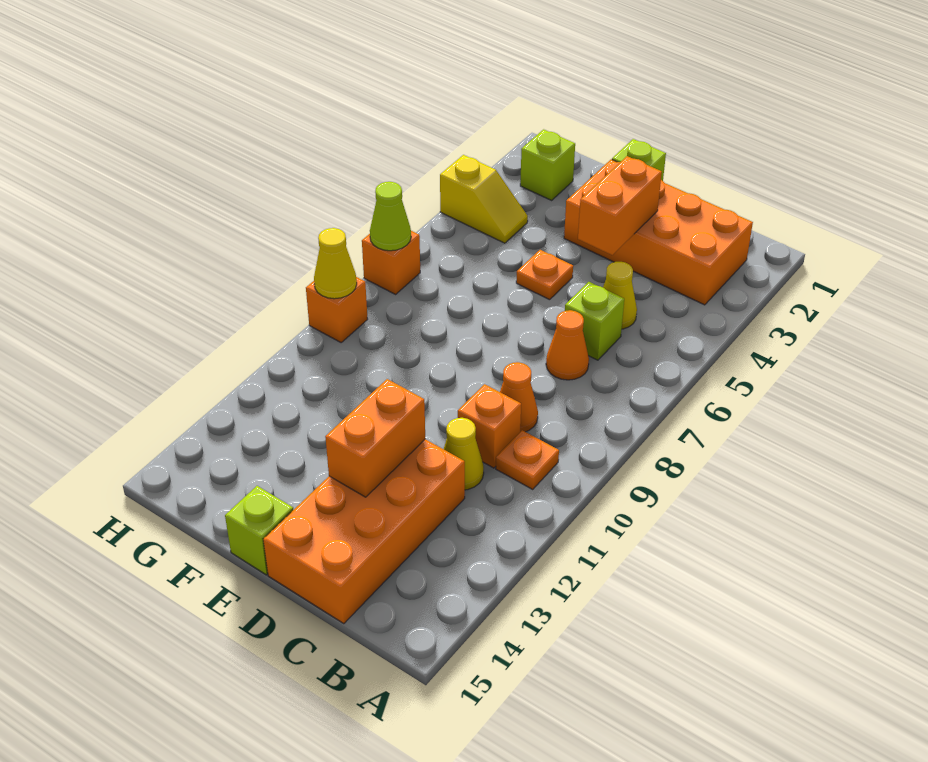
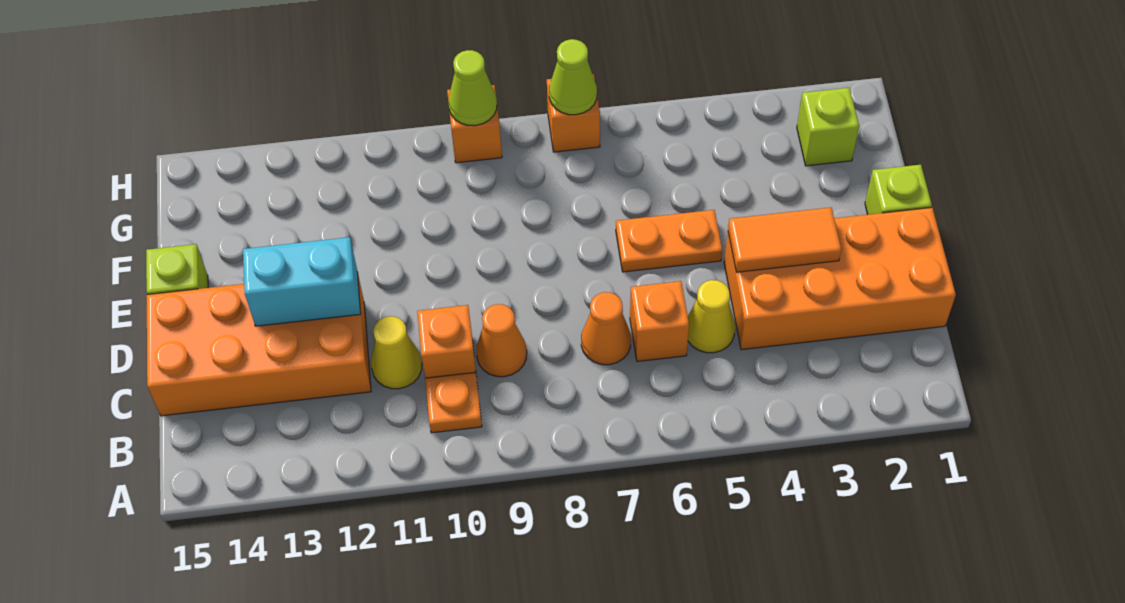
orange 2x4 brick [564,159,753,305] -> orange 2x4 brick turned to [724,207,956,350]
lime 1x1 brick [565,282,624,360] -> orange 1x1 brick [630,281,689,361]
orange 1x2 brick [578,156,662,255] -> orange 1x2 tile [728,207,841,272]
orange 1x2 brick [325,379,425,497] -> cyan 1x2 brick [243,237,361,326]
orange 1x1 plate [516,250,573,300] -> orange 1x2 plate [616,210,722,272]
yellow 1x2 slope [440,155,528,243] -> none
yellow 1x1 cone [314,228,357,299] -> lime 1x1 cone [448,50,497,126]

